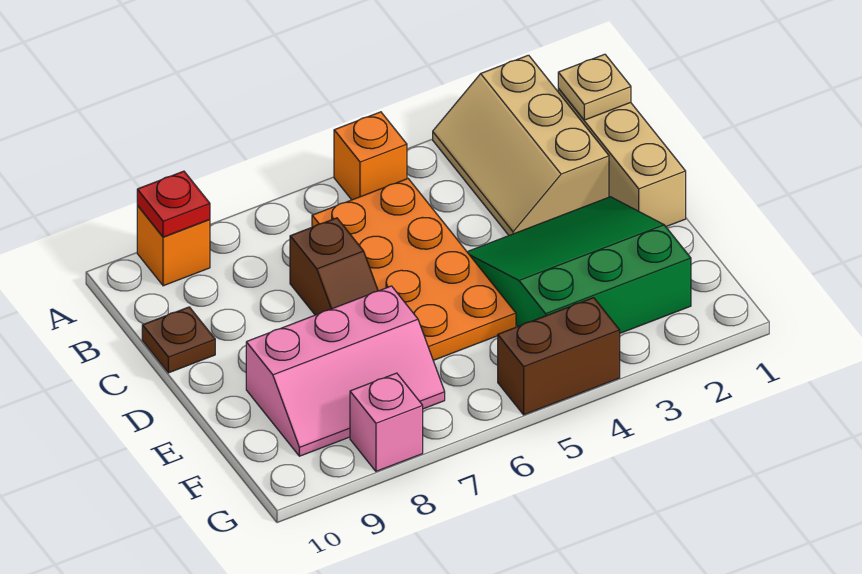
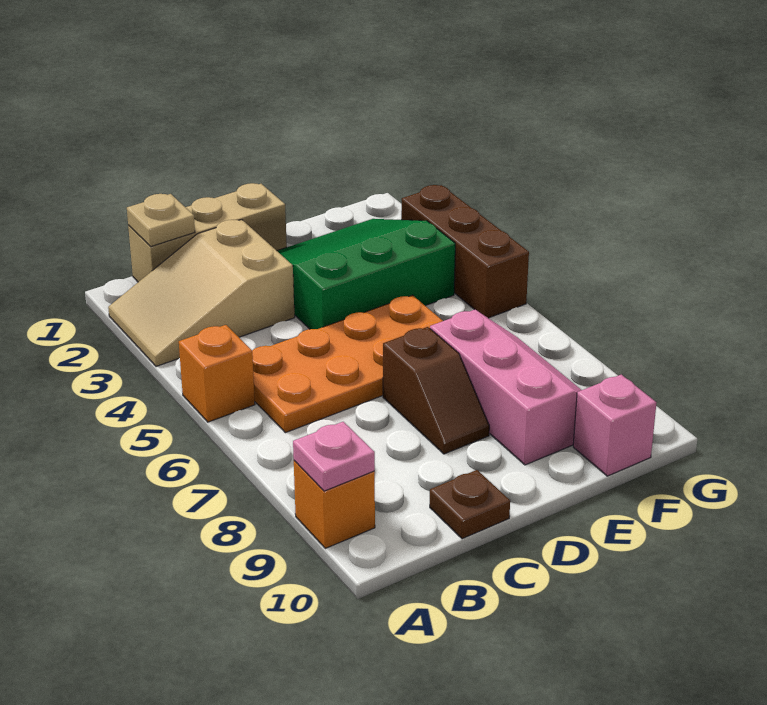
tan 2x3 slope [433,55,609,235] -> tan 2x3 slope turned to [108,220,295,366]
red 1x1 plate [137,171,210,237] -> pink 1x1 plate [293,422,375,491]
brown 1x2 slope [290,218,378,315] -> brown 1x2 slope turned to [383,327,489,454]
green 3x3 slope [467,197,691,333] -> green 3x3 slope turned to [277,219,455,329]
brown 1x2 brick [498,298,620,415] -> brown 1x3 brick [401,185,529,318]
pink 1x1 brick [350,373,423,471] -> pink 1x1 brick moved to [573,375,657,476]

